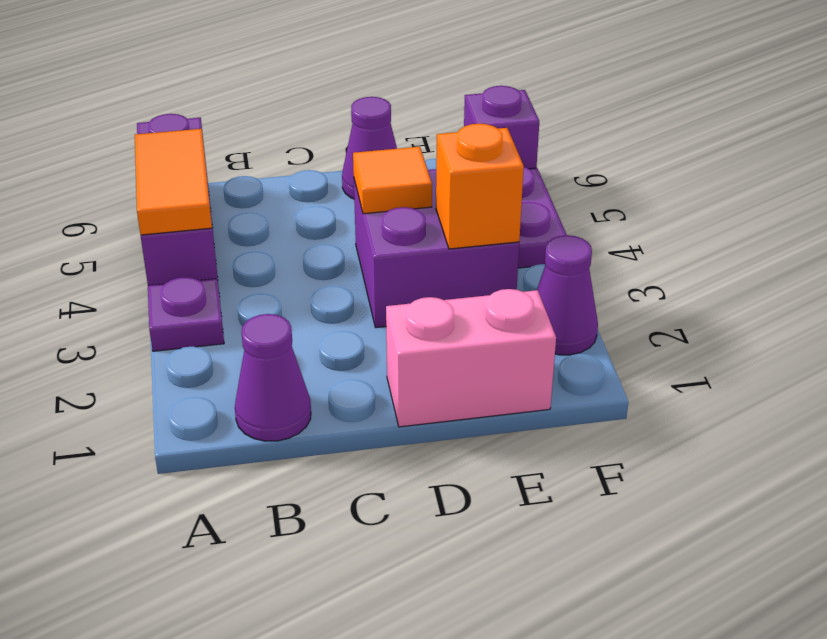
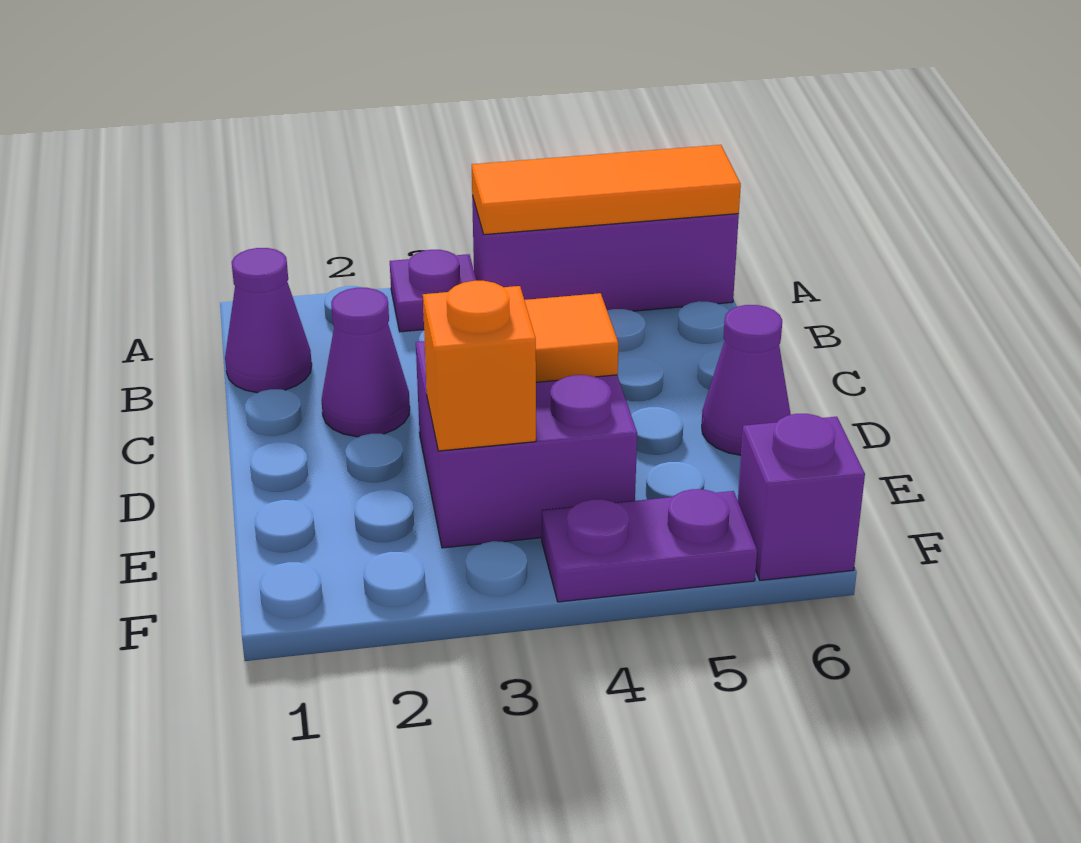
orange 1x2 tile [135,129,212,235] -> orange 1x3 tile [472,145,741,235]
pink 1x2 brick [386,289,556,427] -> none
purple 1x1 cone [537,235,598,355] -> purple 1x1 cone moved to [322,288,410,437]

